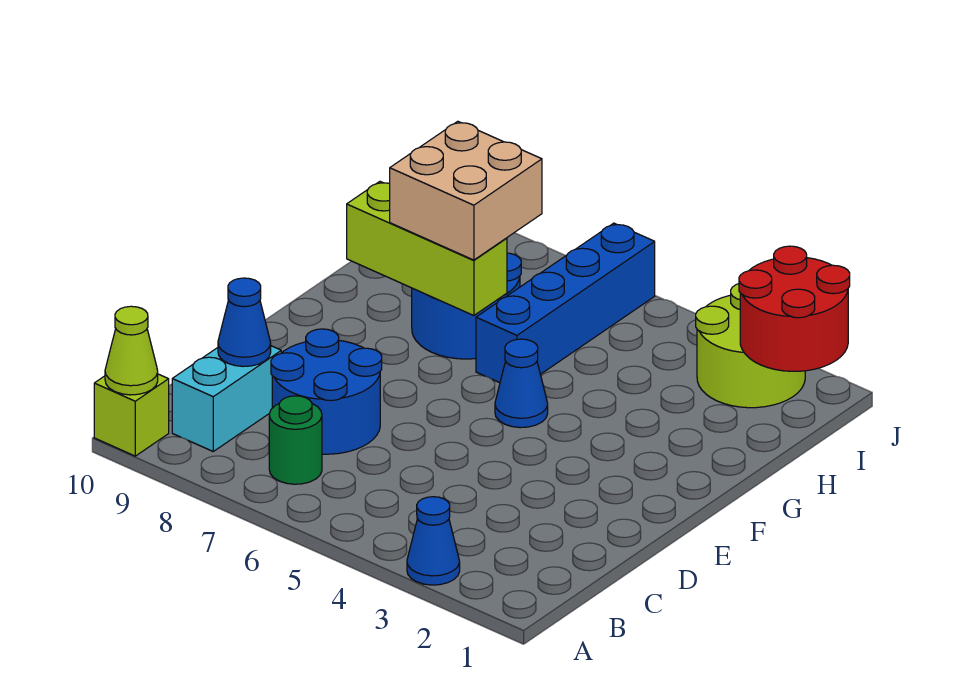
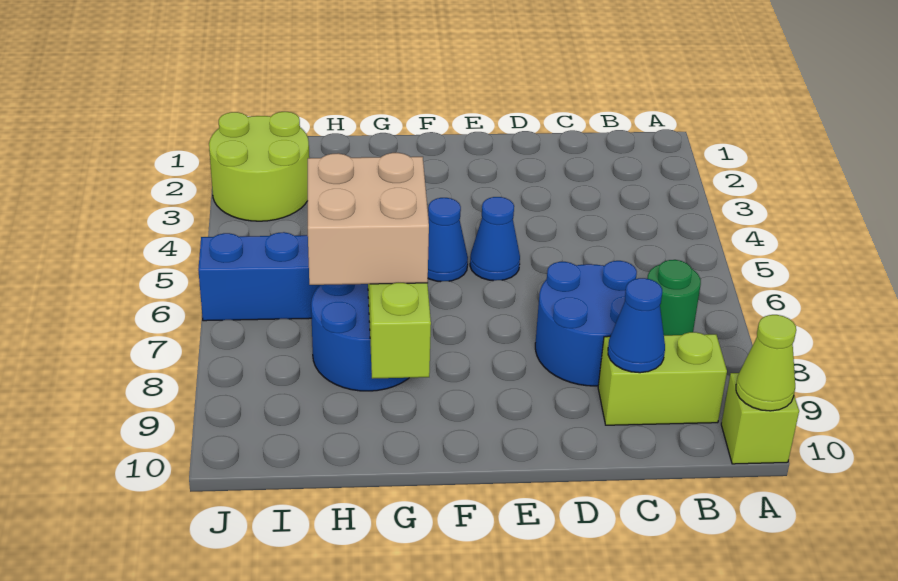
blue 1x1 cone [407,497,460,585] -> blue 1x1 cone moved to [470,197,520,281]
cyan 1x2 brick [172,346,281,451] -> lime 1x2 brick [598,332,727,425]
red 2x2 round brick [739,246,850,371] -> none

